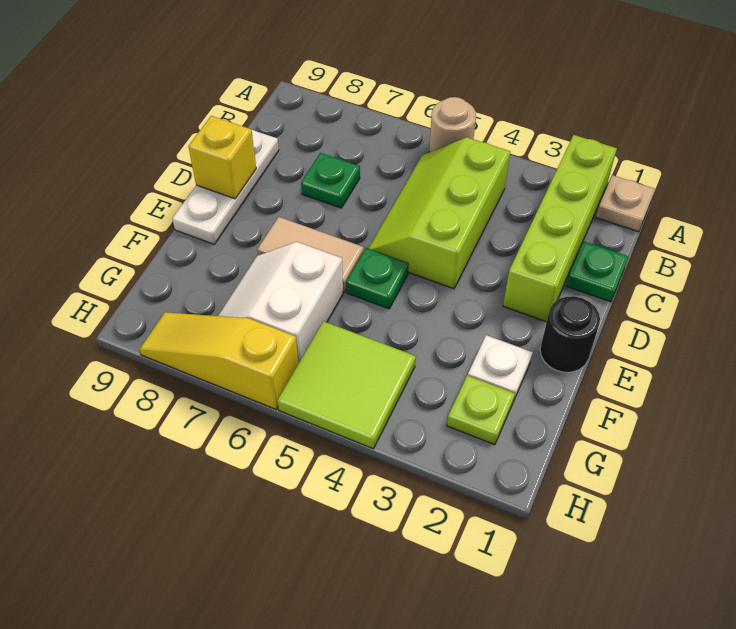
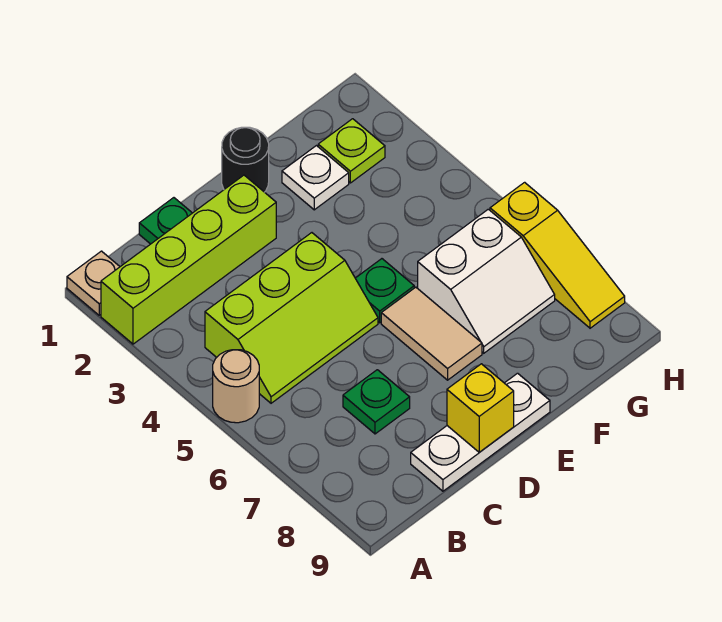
lime 2x2 tile [277,321,416,449] -> none

